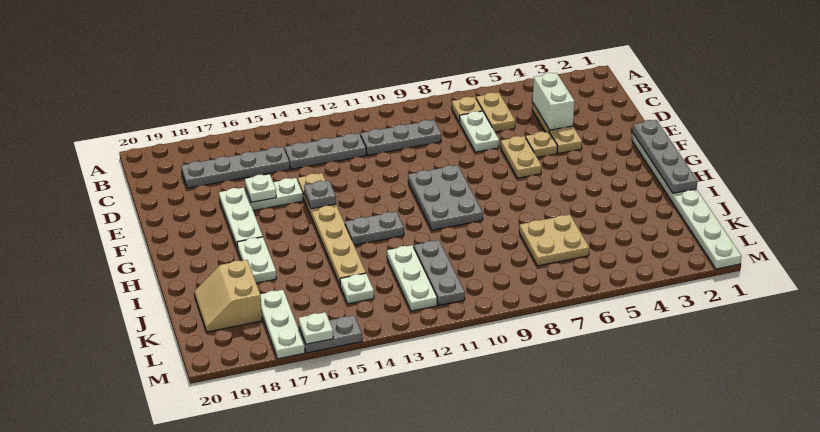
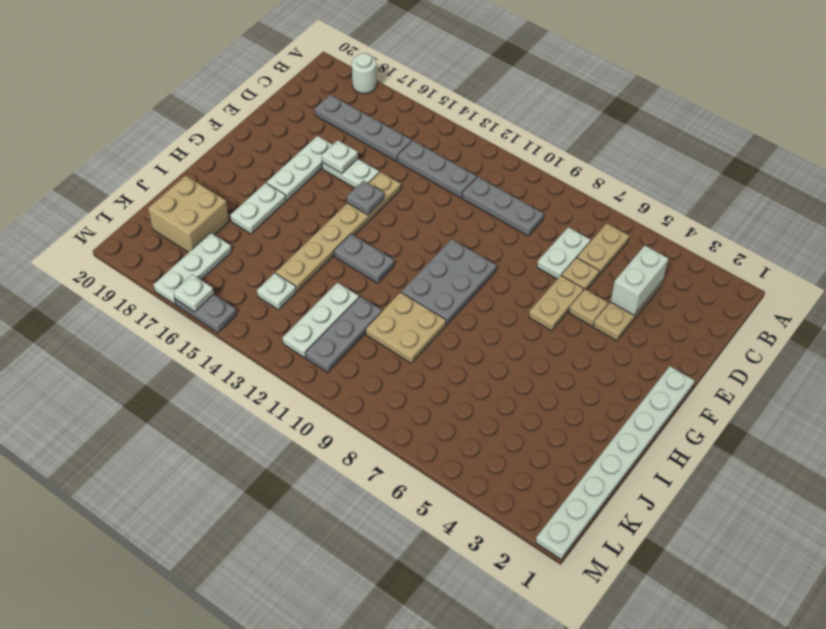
none -> white 1x1 round brick [352,53,377,94]
tan 1x1 plate [452,97,483,122] -> tan 1x1 plate moved to [562,258,599,291]
grey 1x4 plate [633,120,698,193] -> none
tan 2x2 plate [519,215,589,266] -> tan 2x2 plate moved to [366,292,446,364]
tan 2x2 slope [194,260,262,332] -> tan 2x2 brick [148,176,229,253]

